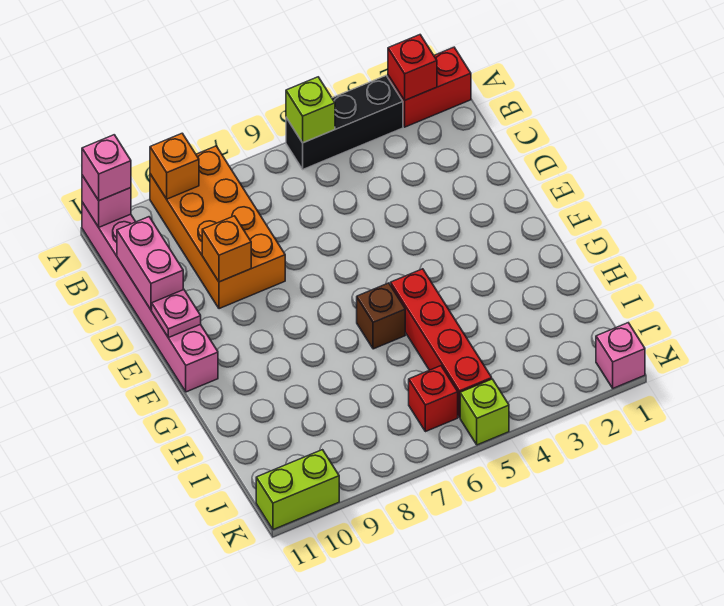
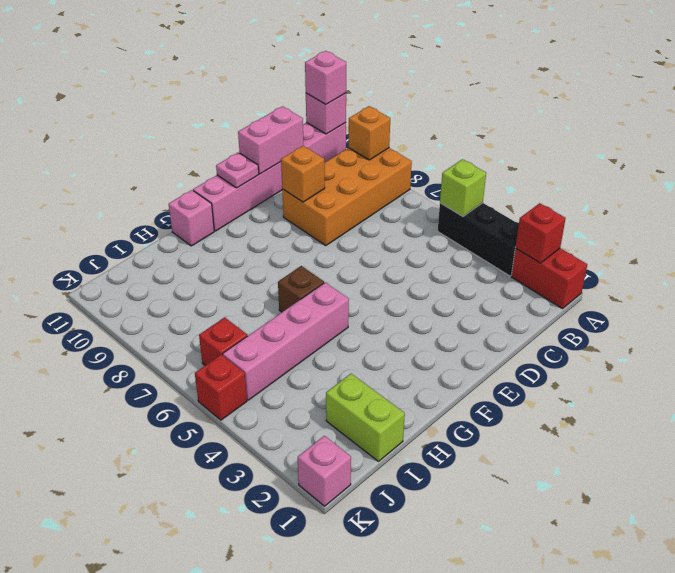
red 1x4 brick [391,269,492,417] -> pink 1x4 brick [223,282,349,400]
none -> pink 1x1 brick [169,190,214,246]
lime 1x1 brick [460,379,509,445] -> red 1x1 brick [195,354,247,420]
lime 1x2 brick [256,450,339,530] -> lime 1x2 brick moved to [326,374,405,461]

